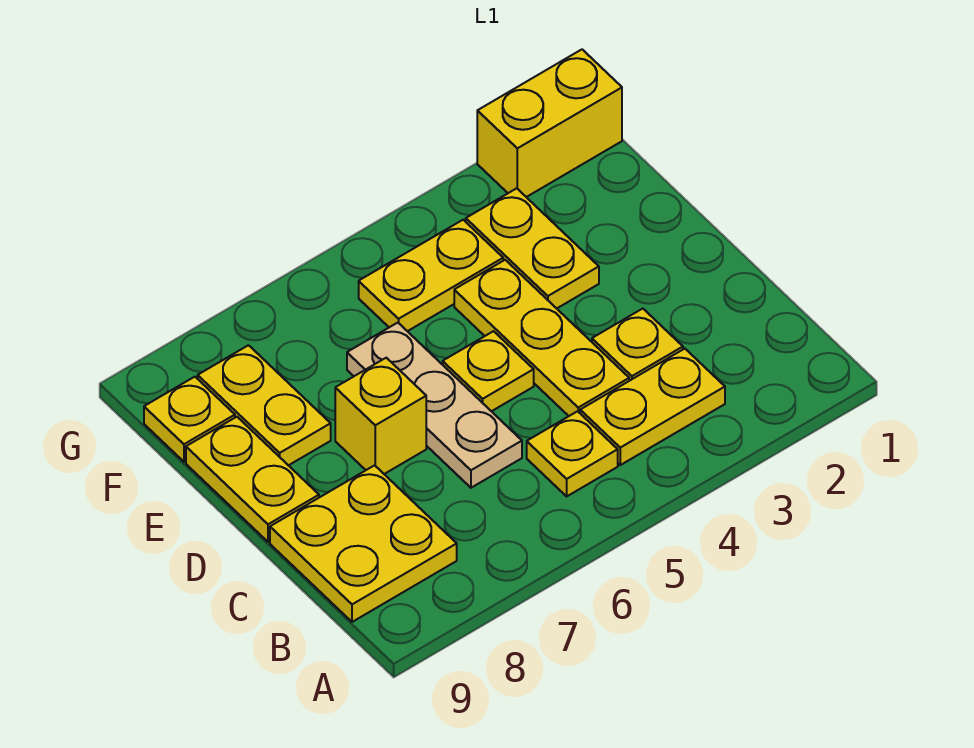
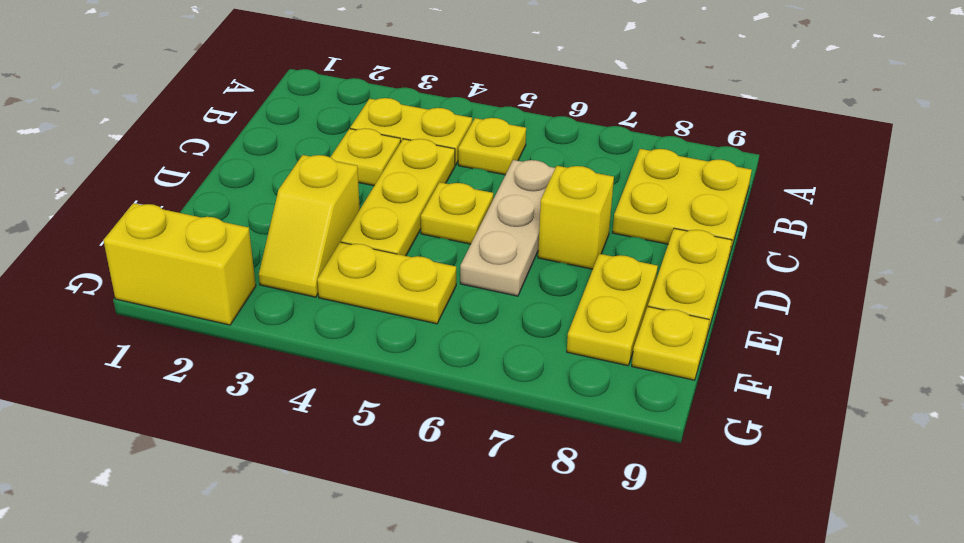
yellow 1x2 plate [466,188,599,308] -> yellow 1x2 slope [259,155,360,297]

